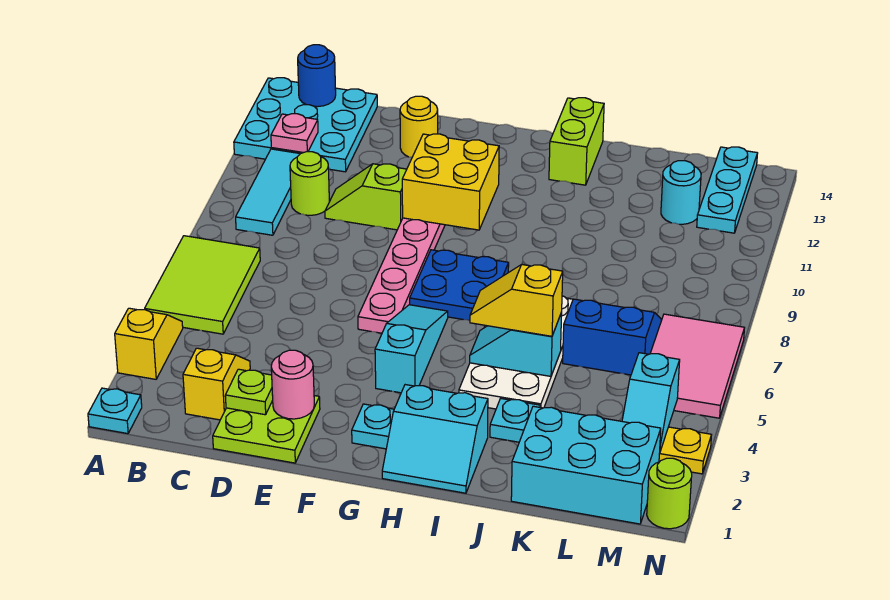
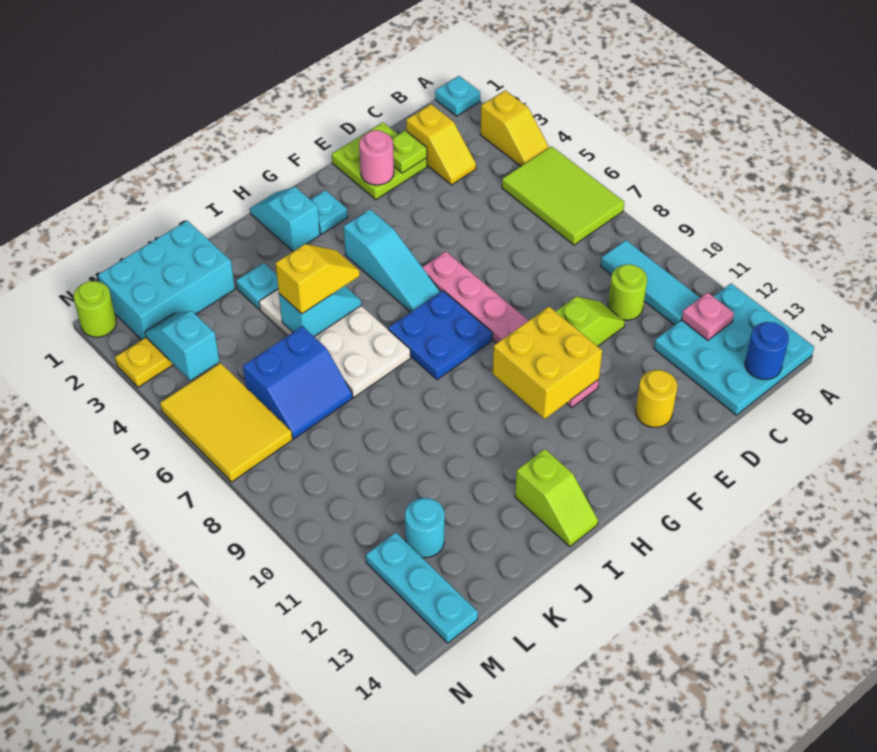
cyan 2x2 slope [382,385,488,493] -> cyan 1x2 slope [250,187,320,251]
lime 1x2 brick [549,98,604,185] -> lime 1x2 slope [515,449,598,547]
pink 2x3 tile [650,314,744,418] -> yellow 2x3 tile [160,363,292,482]

